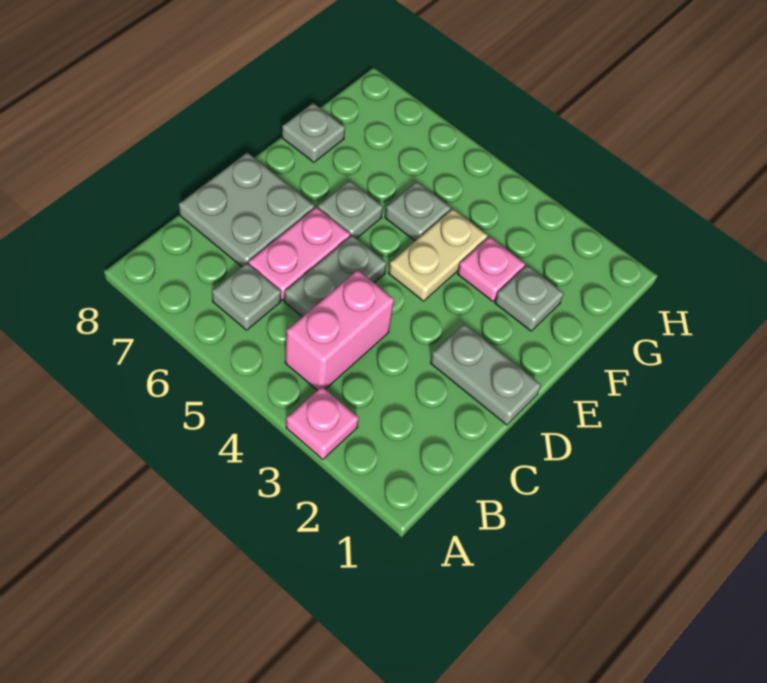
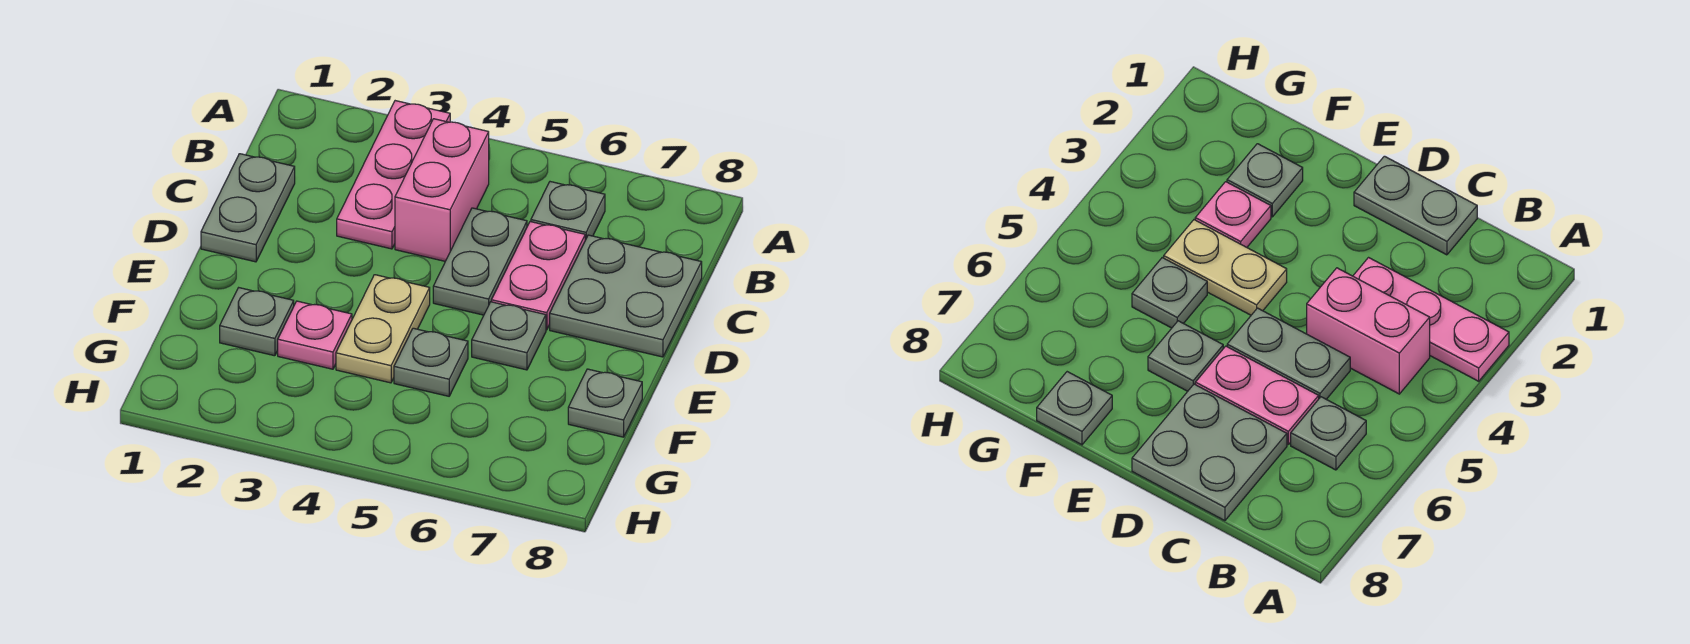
pink 1x1 plate [286,387,359,459] -> pink 1x3 plate [337,101,450,249]
grey 1x2 plate [430,324,541,425] -> grey 1x2 plate turned to [201,154,295,262]

